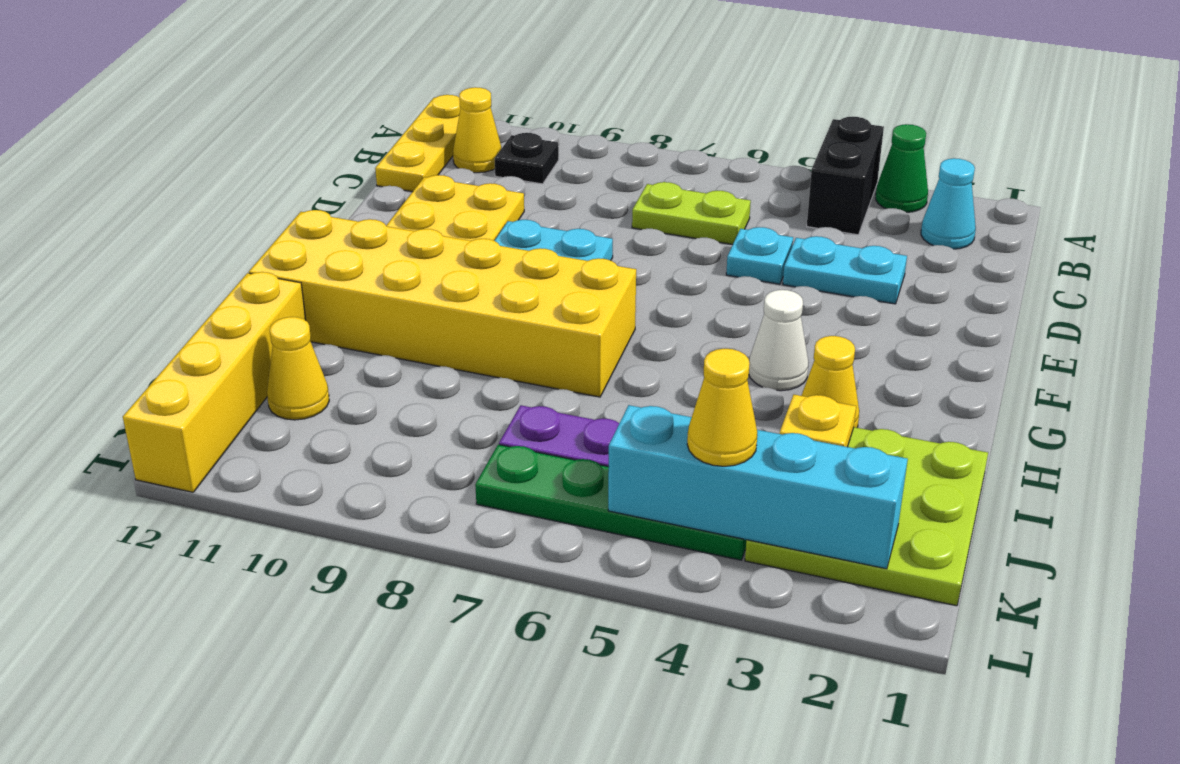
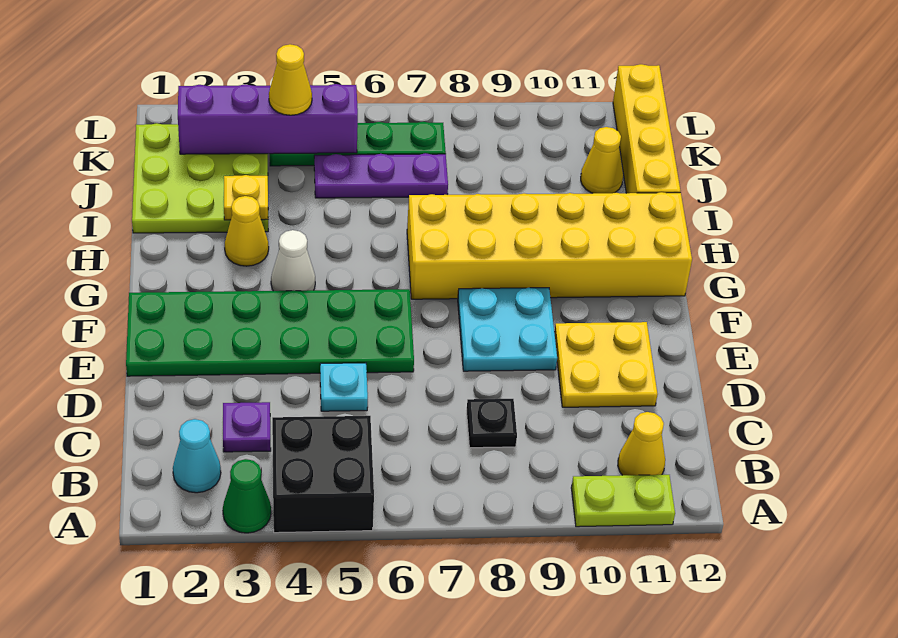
black 1x2 brick [807,117,884,235] -> black 2x2 brick [272,416,374,533]
yellow 1x3 plate [375,95,461,192] -> none
black 1x1 plate [495,133,559,184] -> black 1x1 plate moved to [466,399,517,448]
none -> purple 1x1 plate [223,402,271,452]
lime 1x2 plate [632,182,751,245] -> lime 1x2 plate moved to [571,475,675,527]
cyan 1x2 plate [783,236,907,304] -> none
none -> green 2x6 plate [126,289,414,376]
cyan 1x4 brick [608,405,908,569] -> purple 1x4 brick [178,84,358,154]

